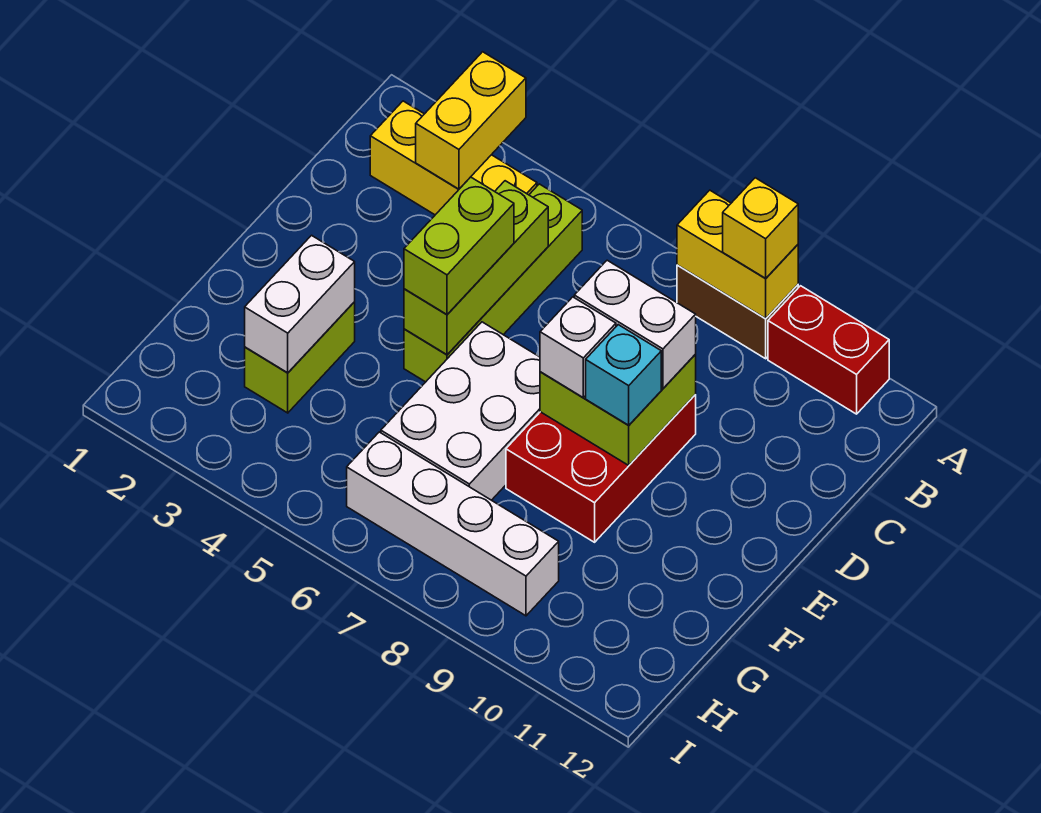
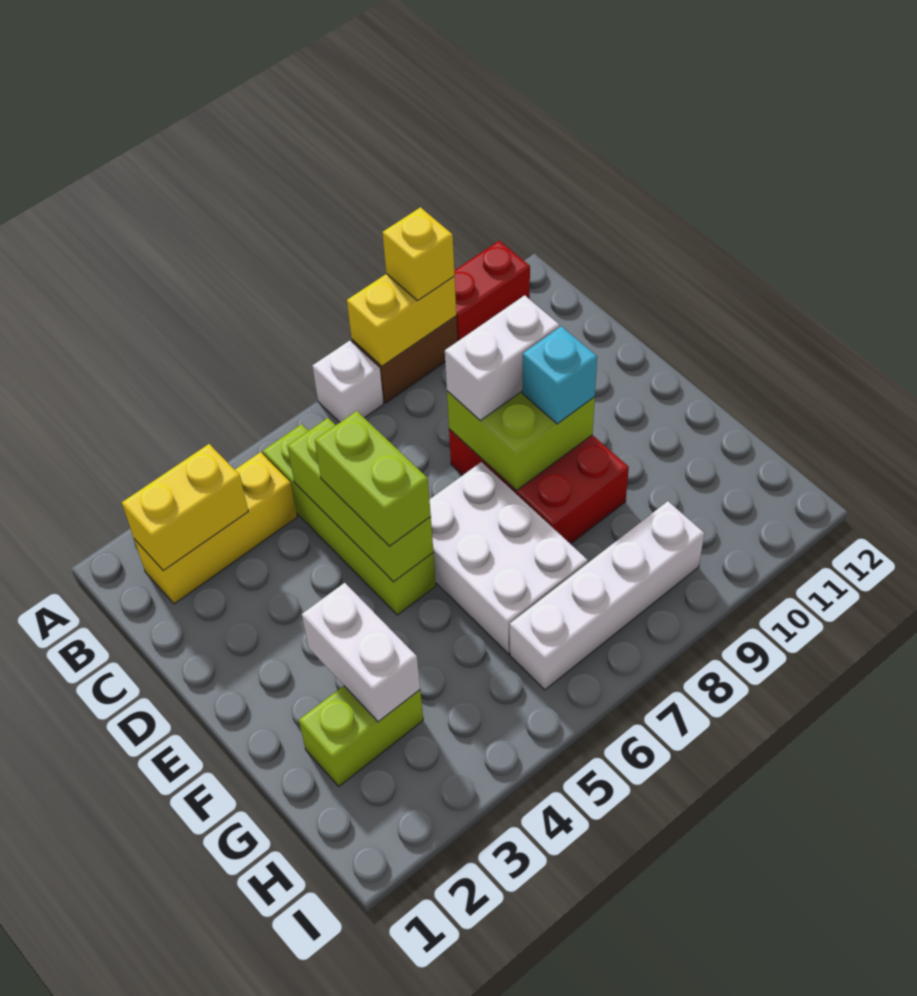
yellow 1x2 brick [416,52,526,189] -> yellow 1x2 brick turned to [122,444,248,571]
white 1x1 brick [540,297,616,397] -> white 1x1 brick moved to [312,341,384,422]
lime 1x2 brick [245,302,355,413] -> lime 1x2 brick turned to [299,686,423,786]

